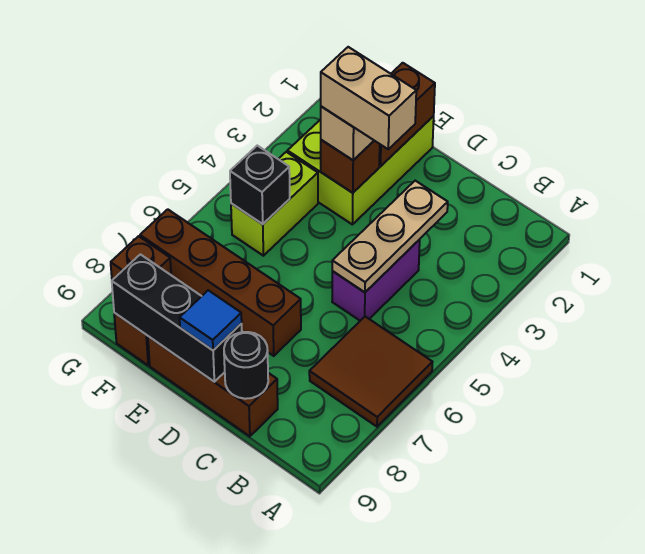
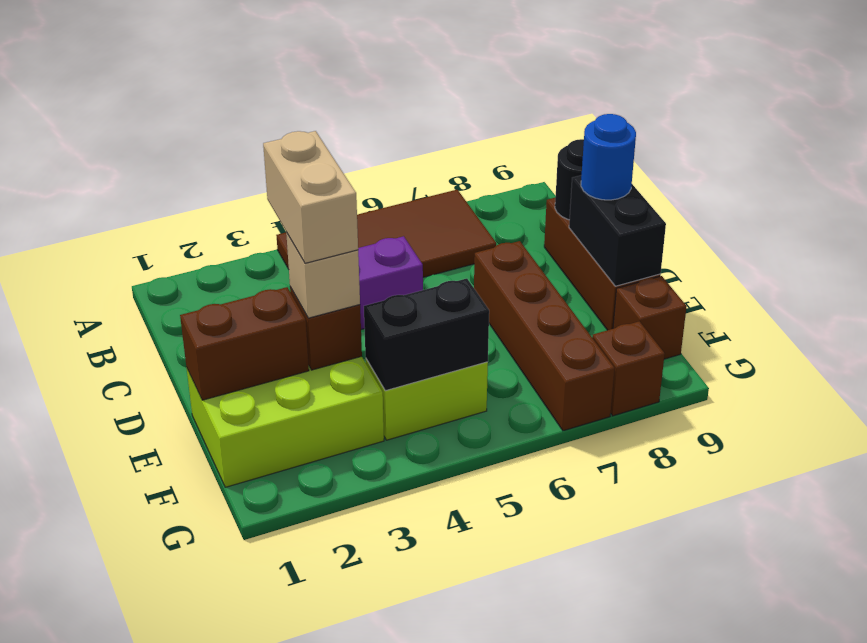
brown 2x2 tile [309,317,432,427] -> brown 2x4 tile [276,190,496,277]
tan 1x3 plate [332,181,448,292] -> none
black 1x3 brick [112,254,242,382] -> black 1x2 brick [569,175,666,286]
blue 1x1 tile [180,290,242,350] -> blue 1x1 round brick [581,114,636,200]
black 1x1 brick [230,146,290,224] -> black 1x2 brick [364,279,489,391]

